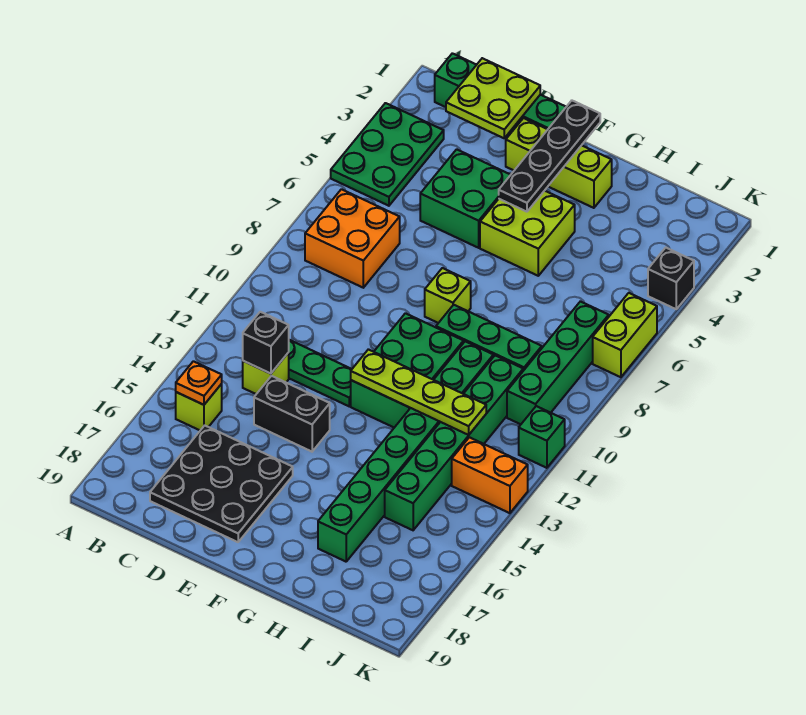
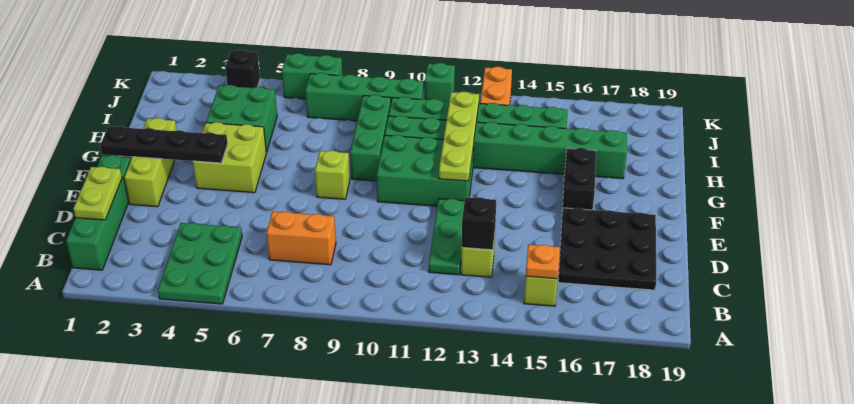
green 2x3 plate [331,103,444,206] -> green 2x3 plate turned to [158,223,242,304]
orange 2x2 brick [305,189,400,288] -> orange 1x2 brick [266,212,336,265]
lime 2x2 plate [446,58,540,138] -> lime 1x2 plate [73,166,122,220]
green 2x2 brick [420,149,510,248] -> green 2x2 brick moved to [206,85,277,152]
black 1x2 brick [254,376,330,452] -> black 1x2 brick moved to [562,148,596,211]
lime 1x2 brick [593,293,657,377] -> green 1x2 brick [282,53,342,99]

